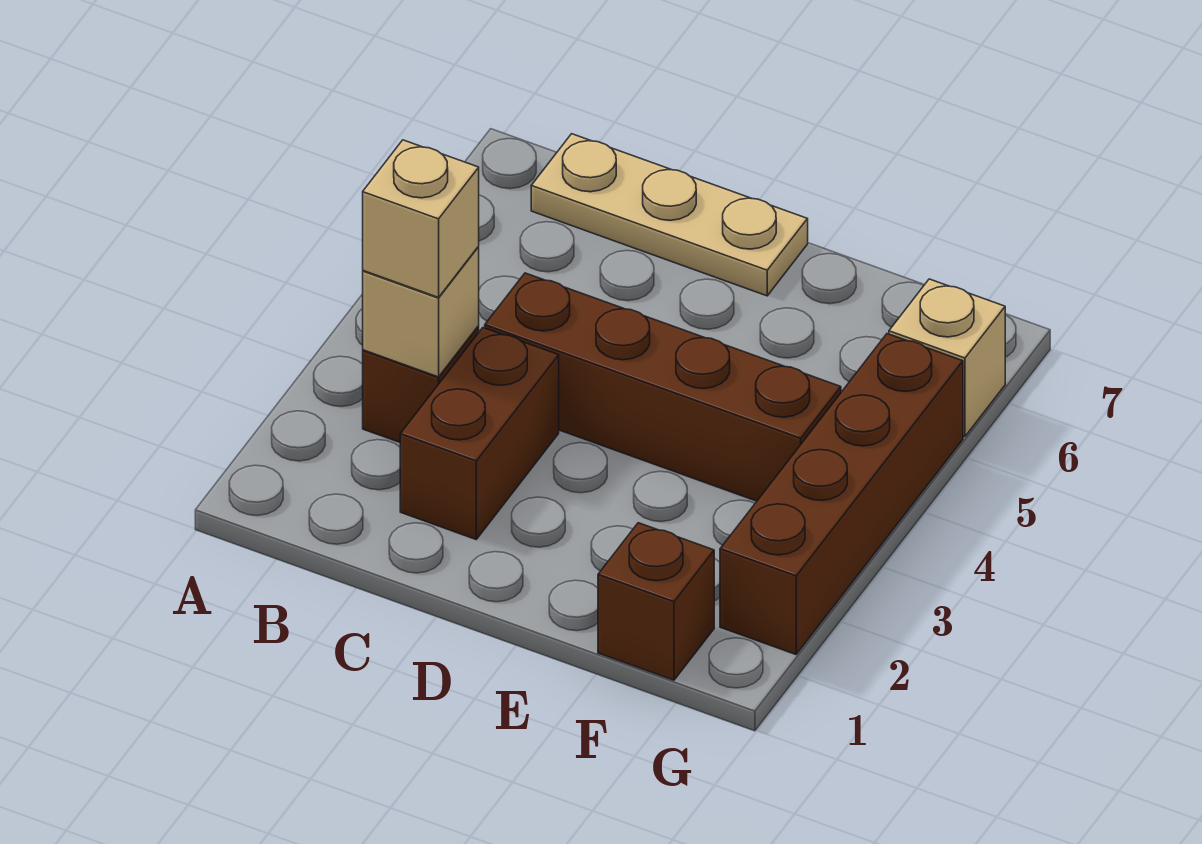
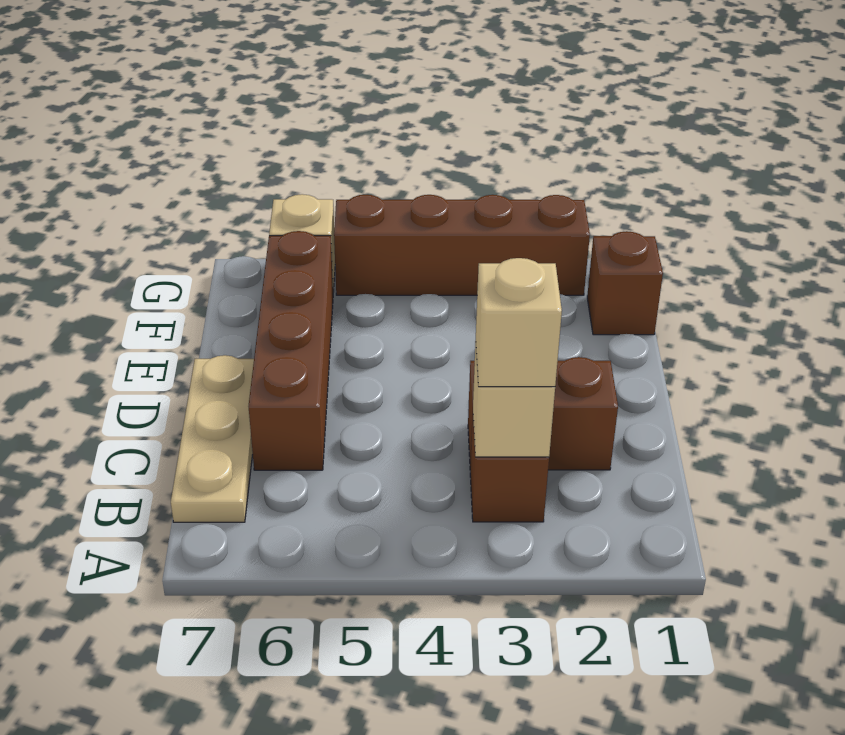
brown 1x4 brick [485,273,841,501] -> brown 1x4 brick moved to [249,231,333,470]

